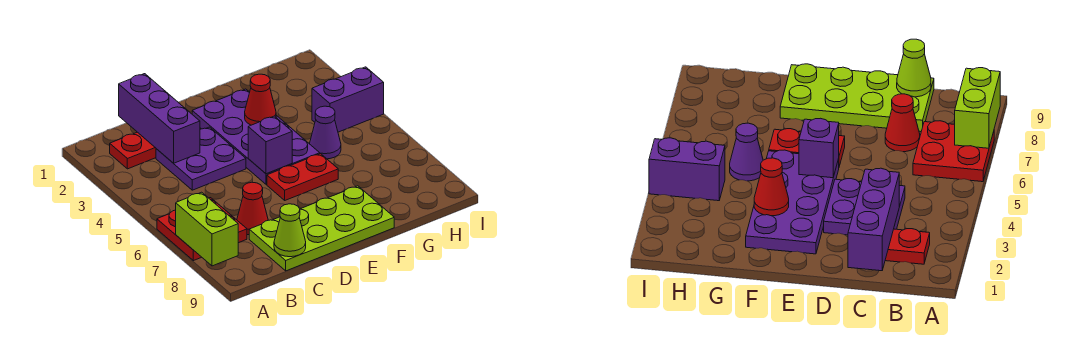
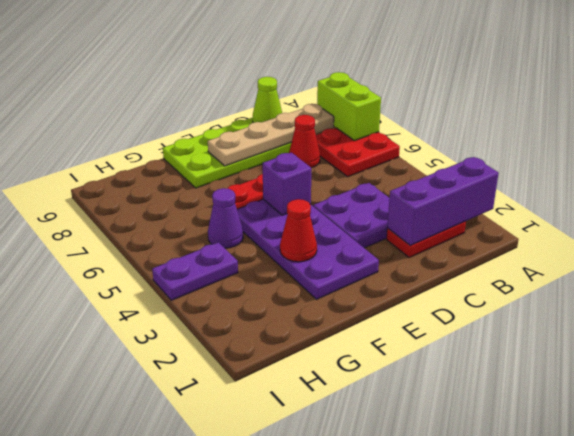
none -> tan 1x4 plate [208,104,334,166]
purple 1x3 brick [119,74,200,163] -> purple 1x3 brick turned to [387,157,499,245]
purple 1x2 brick [312,67,384,132] -> purple 1x2 plate [152,242,238,300]

